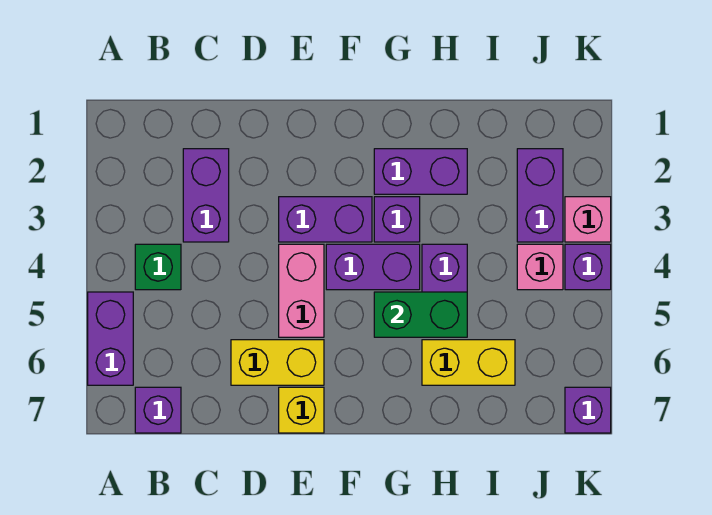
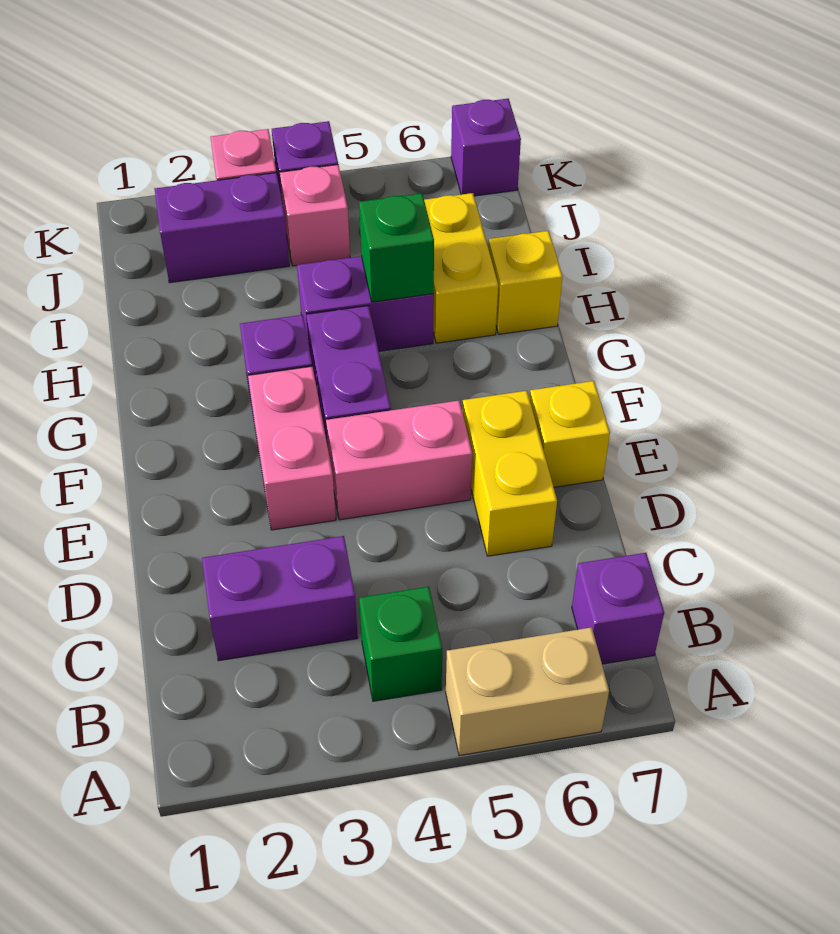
purple 1x2 brick [88,292,133,385] -> tan 1x2 brick [446,627,609,756]
purple 1x2 brick [279,197,372,242] -> pink 1x2 brick [248,366,336,530]
purple 1x2 brick [374,149,467,194] -> none
green 1x2 brick [374,292,467,337] -> green 1x1 brick [359,193,434,302]
none -> yellow 1x1 brick [488,231,563,334]

